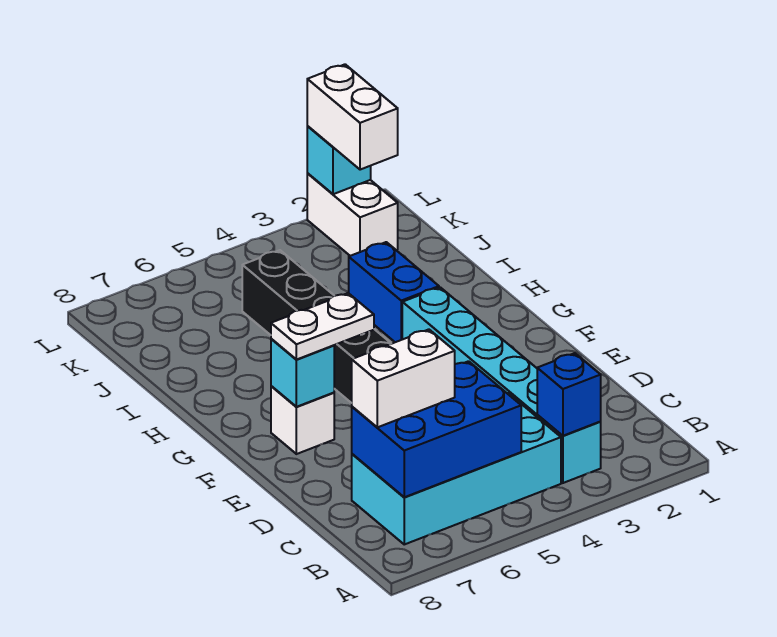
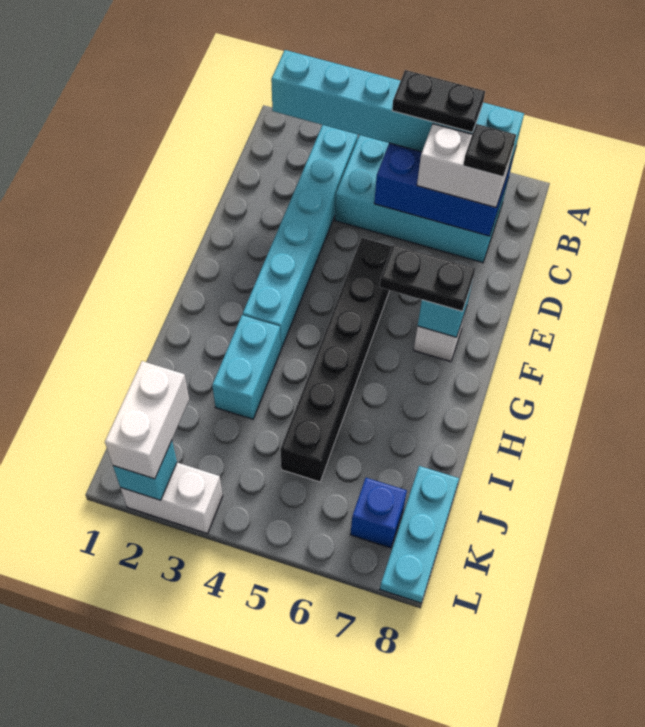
none -> cyan 1x6 brick [271,50,524,170]
blue 1x1 brick [537,353,601,436] -> blue 1x1 brick moved to [351,478,407,548]
none -> black 1x2 plate [392,70,485,132]
none -> black 1x1 plate [463,124,516,177]
white 1x2 plate [271,293,374,360] -> black 1x2 plate [380,245,476,311]
blue 1x2 brick [349,242,439,342] -> cyan 1x2 brick [212,315,281,419]
none -> cyan 1x3 plate [380,466,459,603]
white 1x2 brick [307,174,398,256] -> white 1x2 brick turned to [121,463,223,534]

